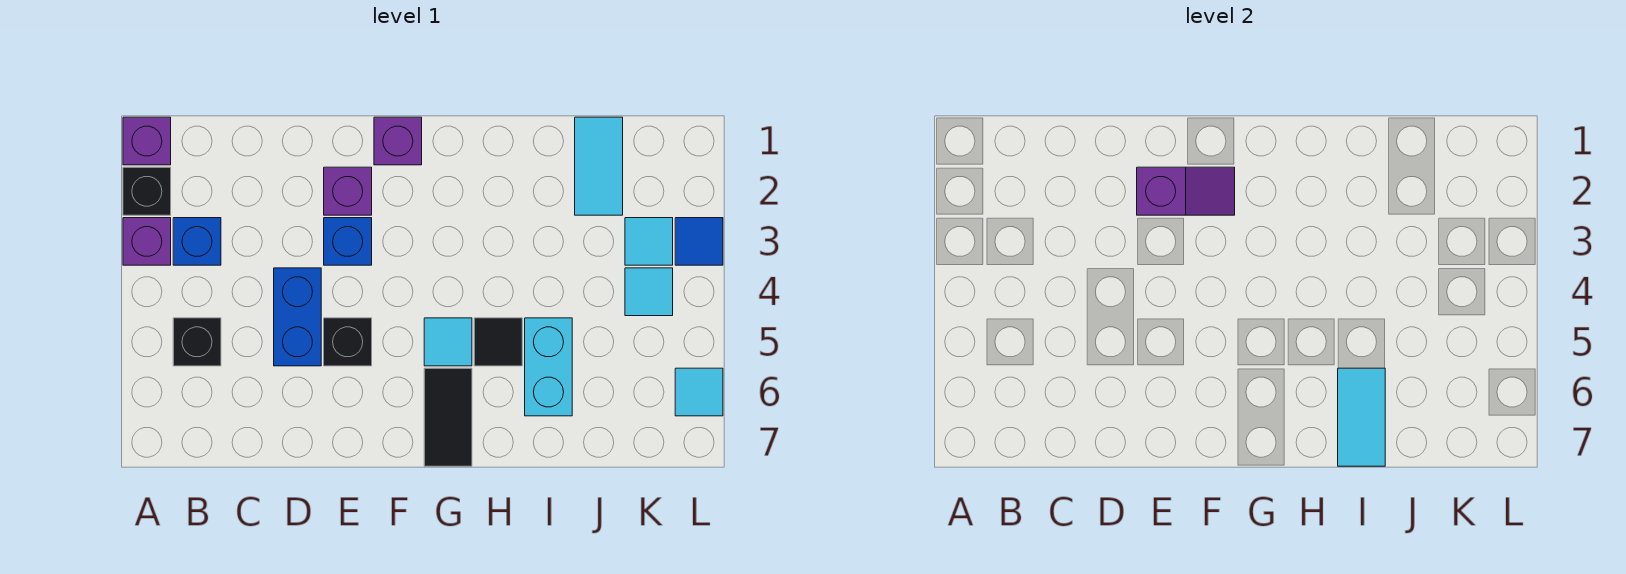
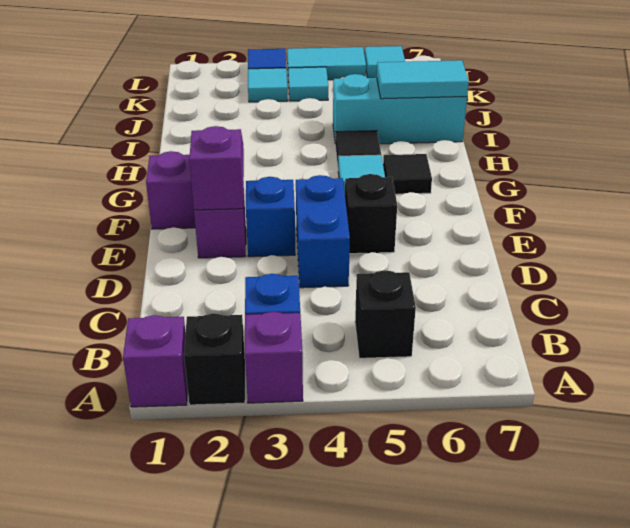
blue 1x2 brick [274,268,321,366] -> blue 1x2 brick turned to [296,175,350,288]
black 1x2 tile [424,368,472,466] -> black 1x1 tile [383,154,432,194]
cyan 1x2 brick [525,318,572,416] -> cyan 1x3 brick [333,74,467,144]
cyan 1x2 tile [575,117,623,215] -> cyan 1x2 tile moved to [287,47,366,80]

